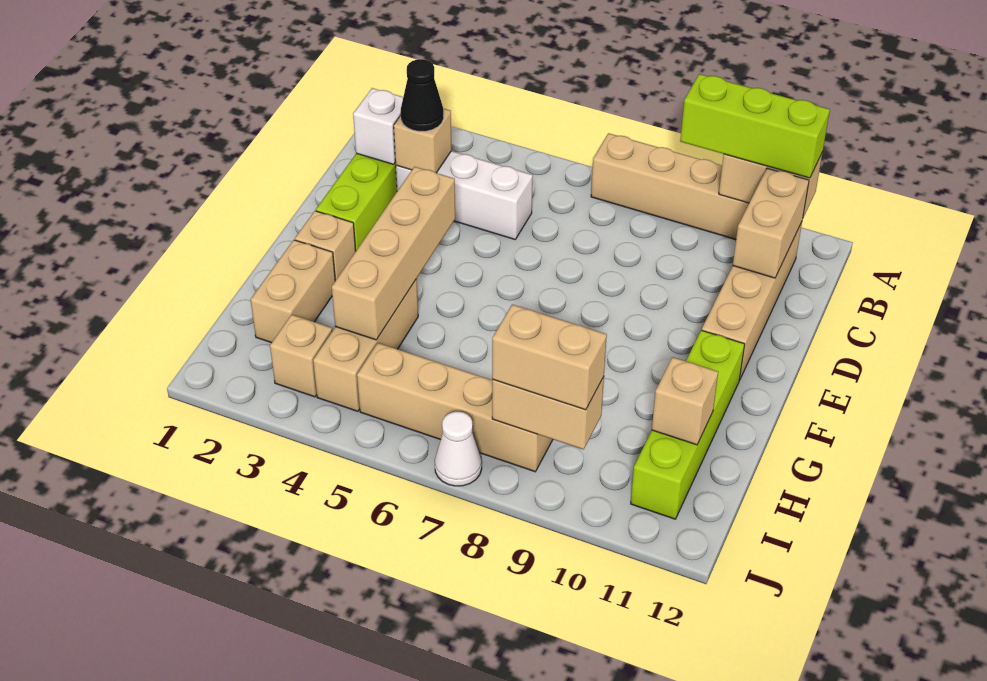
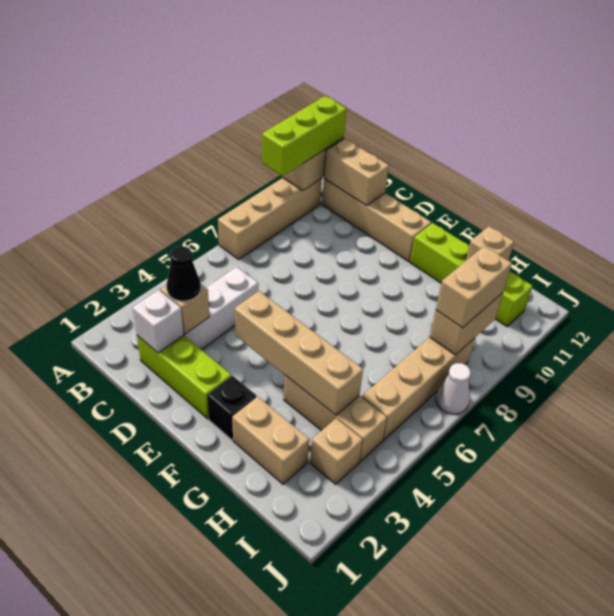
tan 1x1 brick [295,211,356,281] -> black 1x1 brick [207,376,256,440]

